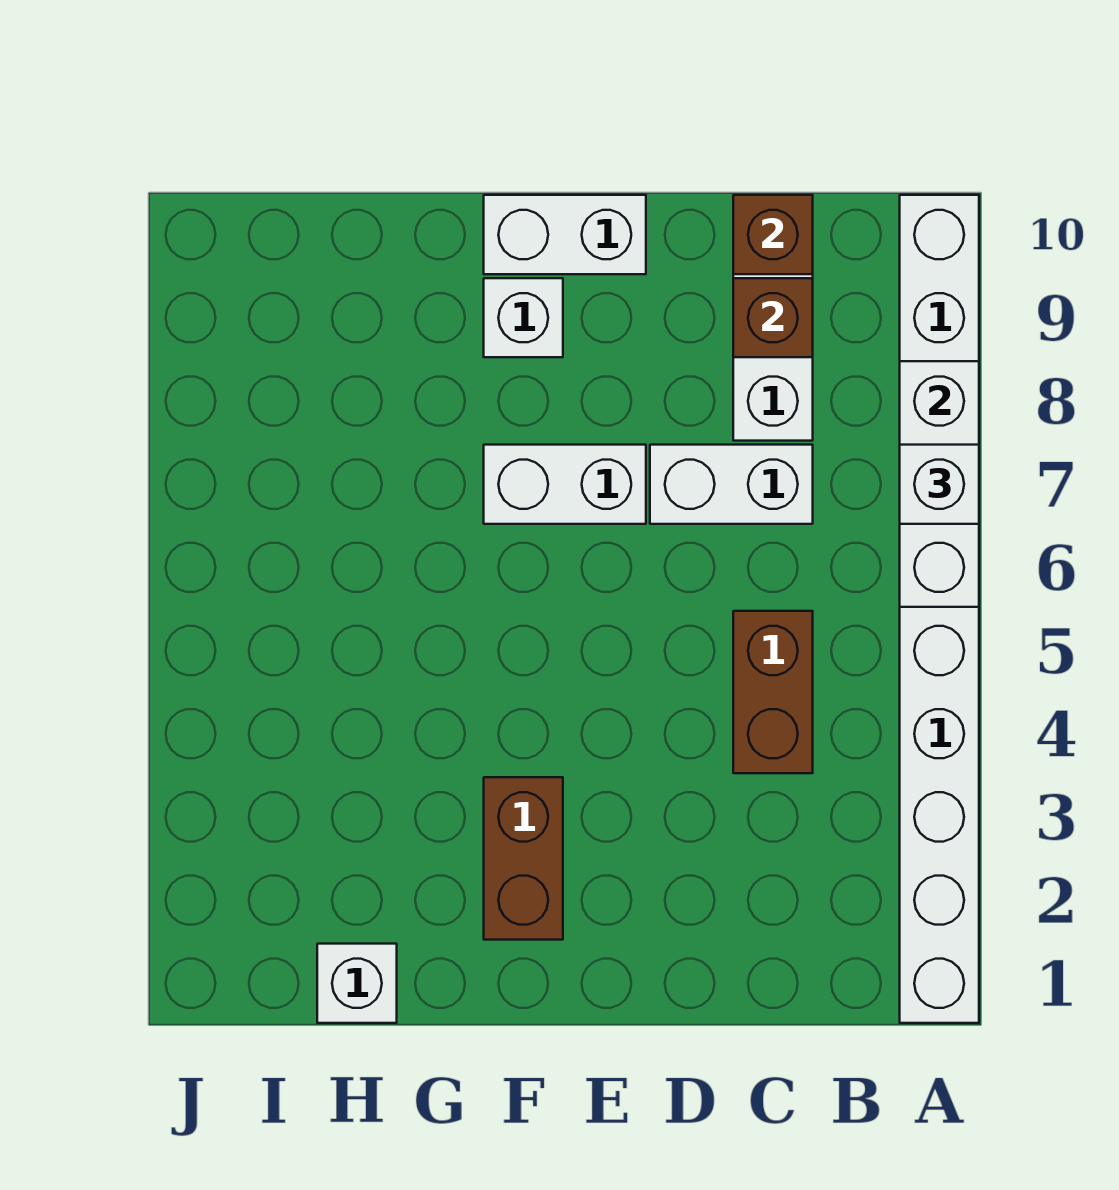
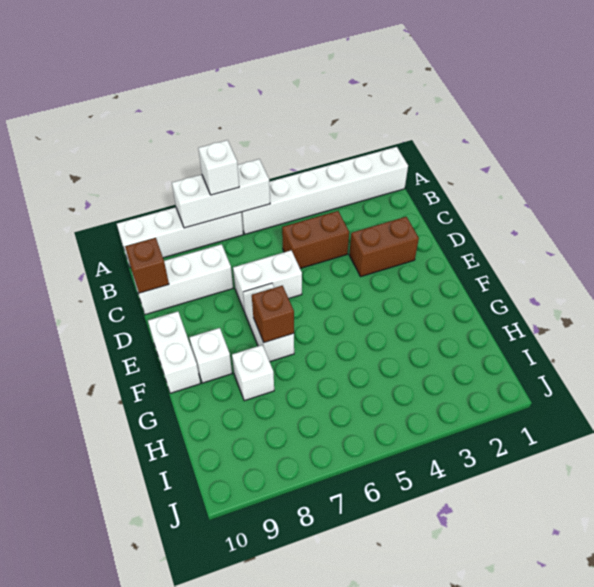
white 1x2 brick [650,445,813,524] -> white 1x2 brick turned to [233,250,302,312]
brown 1x1 brick [733,278,813,357] -> brown 1x1 brick moved to [252,286,294,343]
brown 1x2 brick [484,777,563,940] -> brown 1x2 brick moved to [349,217,419,276]
white 1x1 brick [317,944,397,1023] -> white 1x1 brick moved to [232,345,274,401]

